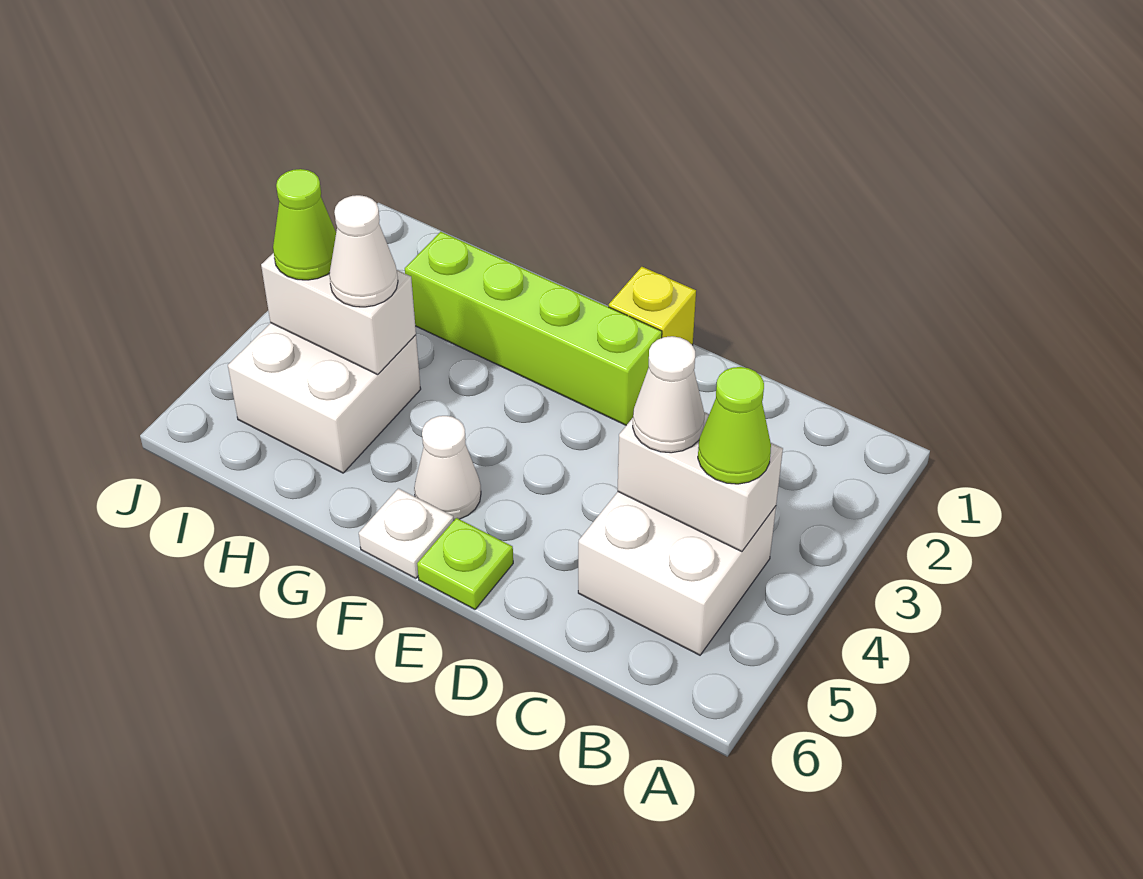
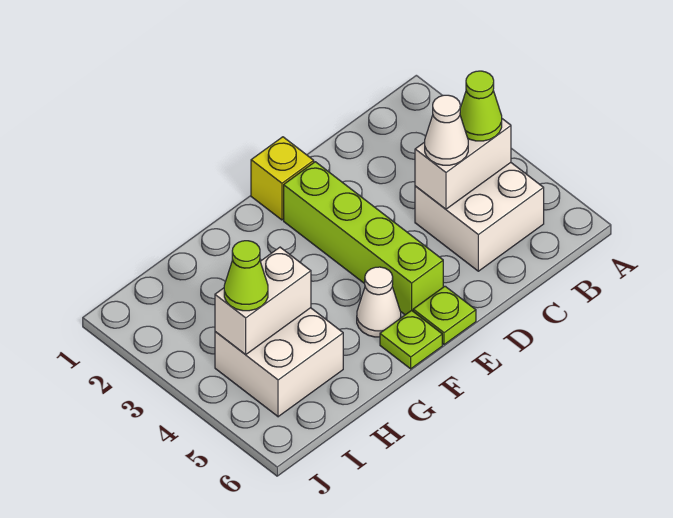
lime 1x4 brick [405,232,662,425] -> lime 1x4 brick turned to [284,162,443,315]
white 1x1 plate [359,488,454,578] -> lime 1x1 plate [380,310,442,369]
white 1x1 cone [329,195,398,307] -> none

